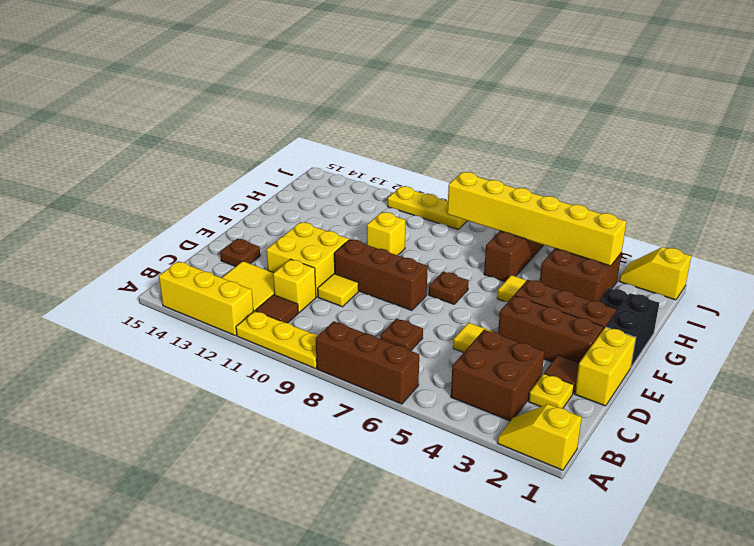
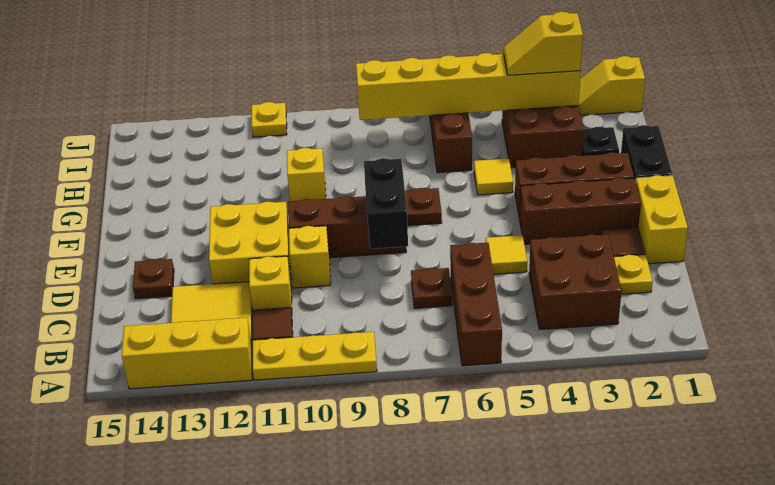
yellow 1x2 slope [497,404,582,470] -> yellow 1x2 slope moved to [504,12,583,75]
brown 1x3 brick [316,321,419,404] -> brown 1x3 brick turned to [450,243,502,366]
none -> black 1x2 brick [364,158,408,249]
yellow 1x1 tile [318,274,358,307] -> yellow 1x1 brick [289,226,331,288]
yellow 1x3 plate [388,186,467,229] -> yellow 1x1 plate [252,102,287,137]

